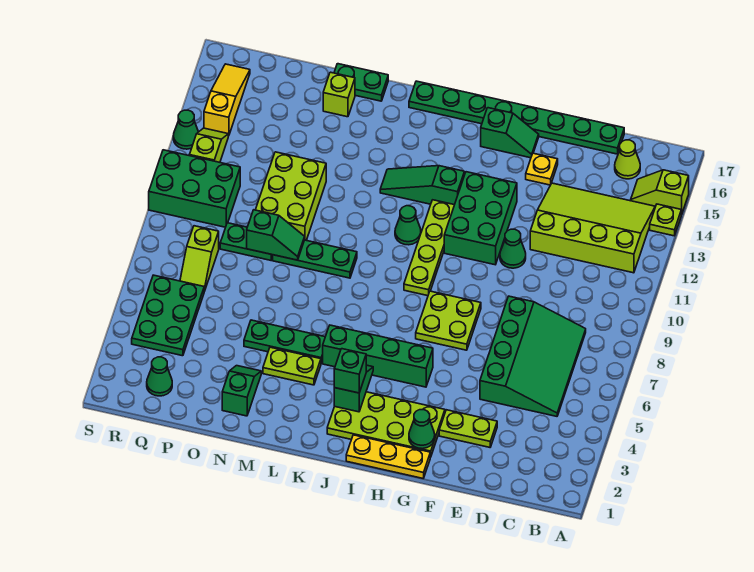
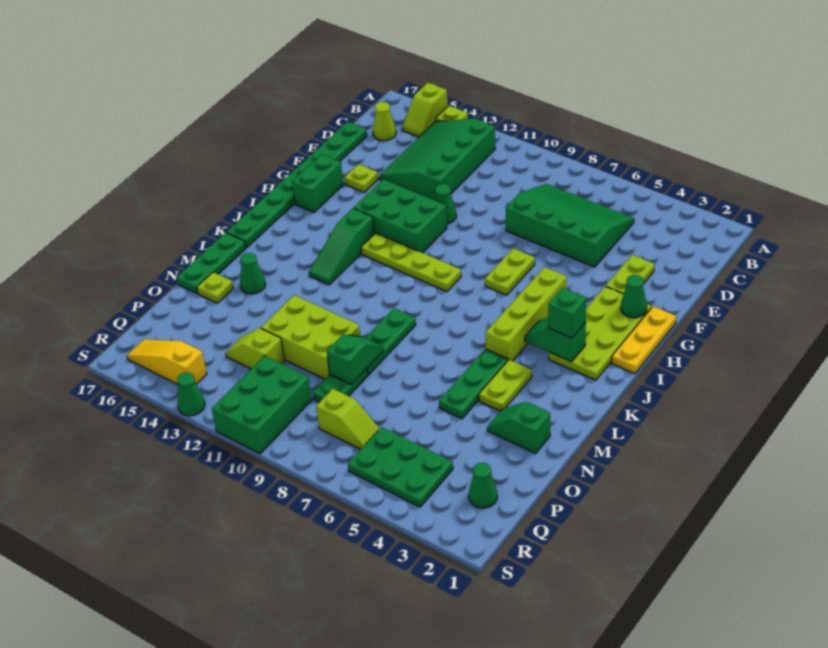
lime 3x4 slope [530,183,655,273] -> green 3x4 slope [380,118,495,200]
yellow 1x1 plate [526,153,558,185] -> lime 1x1 plate [344,164,378,192]
lime 2x2 plate [416,291,481,350] -> lime 1x2 plate [485,248,535,295]
green 1x2 slope [481,108,539,158] -> green 1x2 brick [292,154,343,212]
green 1x4 brick [323,325,433,387] -> lime 1x4 brick [485,267,567,361]
green 1x1 cone [395,206,421,245] -> green 1x1 cone moved to [240,253,266,294]
green 1x2 plate [334,64,388,101] -> green 1x3 plate [177,233,246,294]
lime 1x1 brick [323,72,355,117] -> lime 1x1 plate [197,272,234,303]
lime 1x2 slope [189,128,228,162] -> lime 1x2 slope moved to [226,328,285,369]

